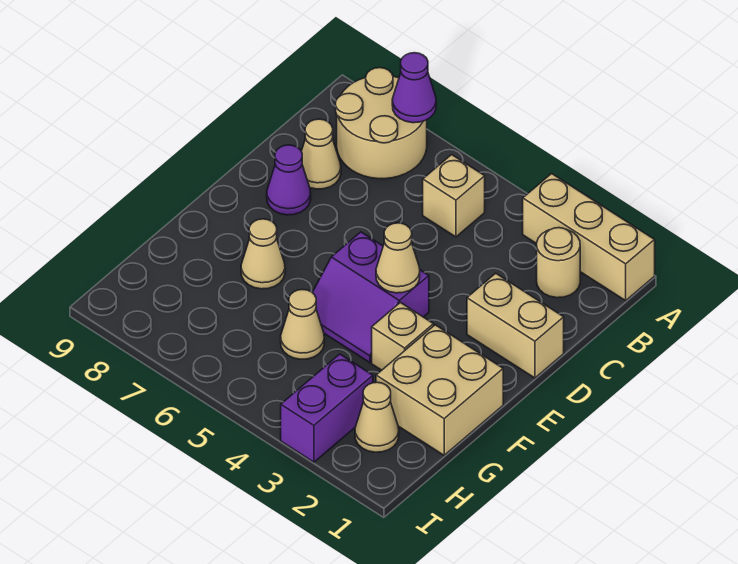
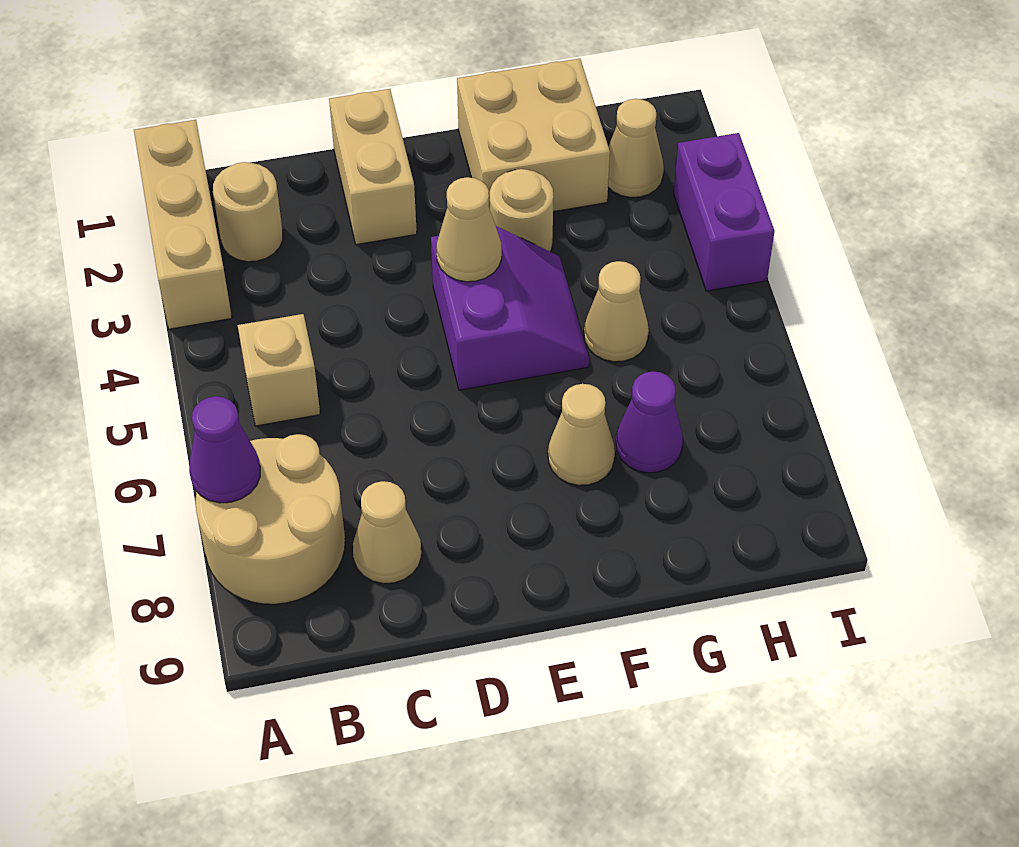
purple 1x1 cone [267,145,311,215] -> purple 1x1 cone moved to [616,371,683,473]
tan 1x1 brick [372,303,434,370] -> tan 1x1 round brick [490,169,554,252]
purple 1x2 brick [281,354,373,462] -> purple 1x2 brick turned to [674,133,775,291]

